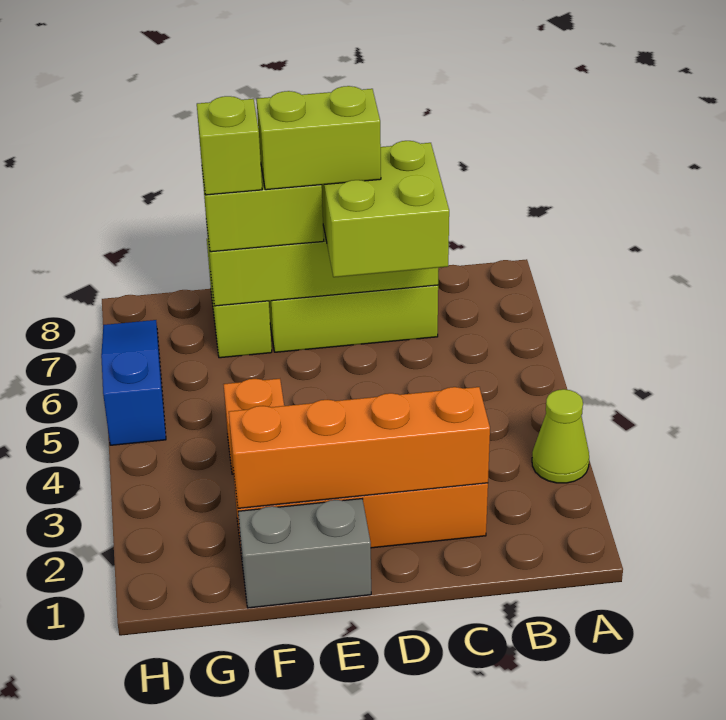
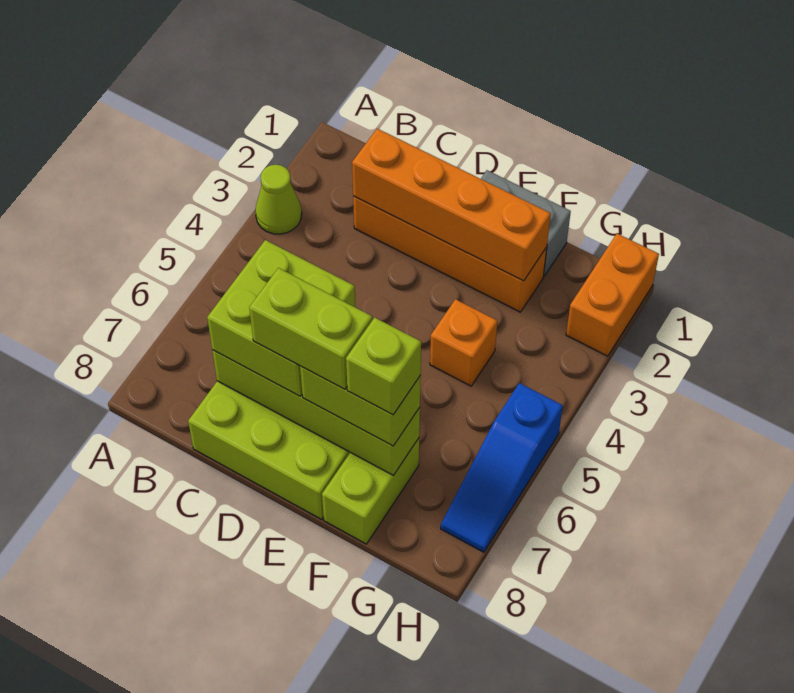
none -> orange 1x2 brick [566,234,659,356]

